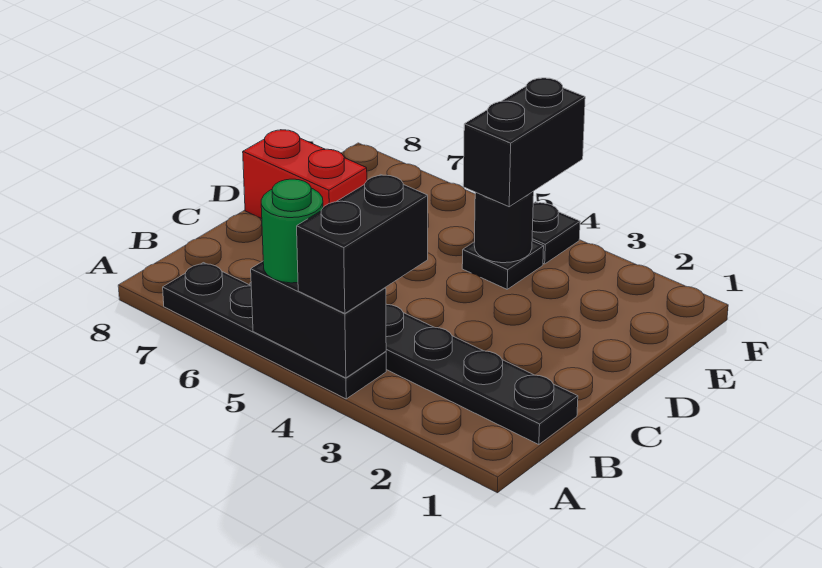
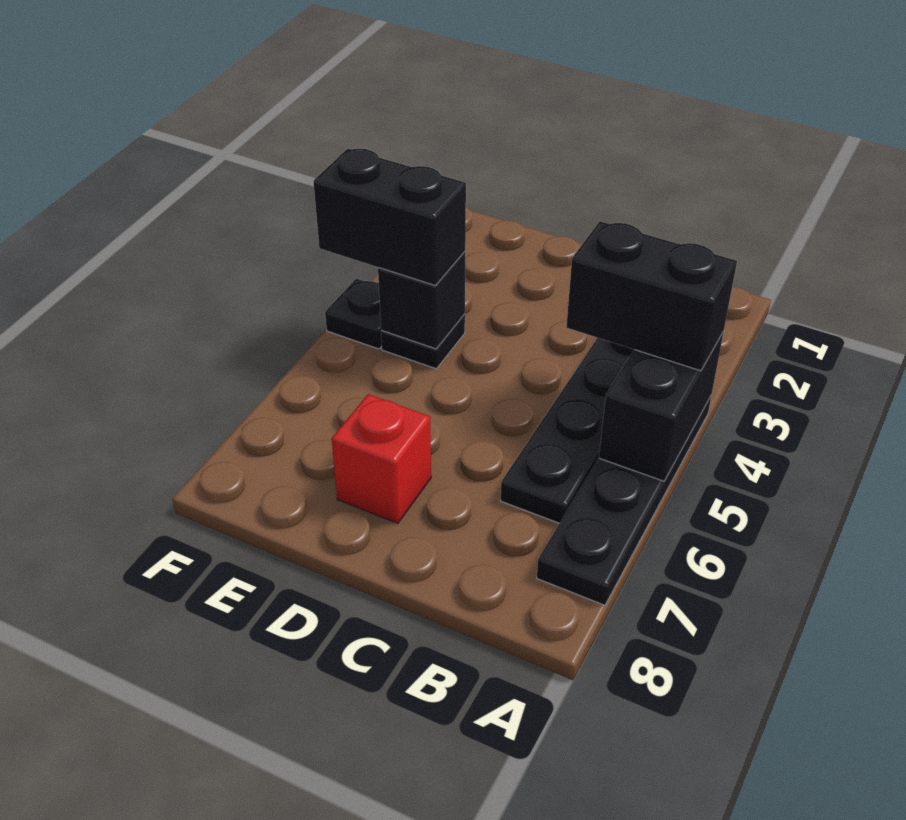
green 1x1 round brick [261,179,323,283] -> none
red 1x2 brick [243,130,367,219] -> red 1x1 brick [332,394,431,523]
black 1x1 round brick [474,191,534,263] -> black 1x1 brick [378,252,465,349]

